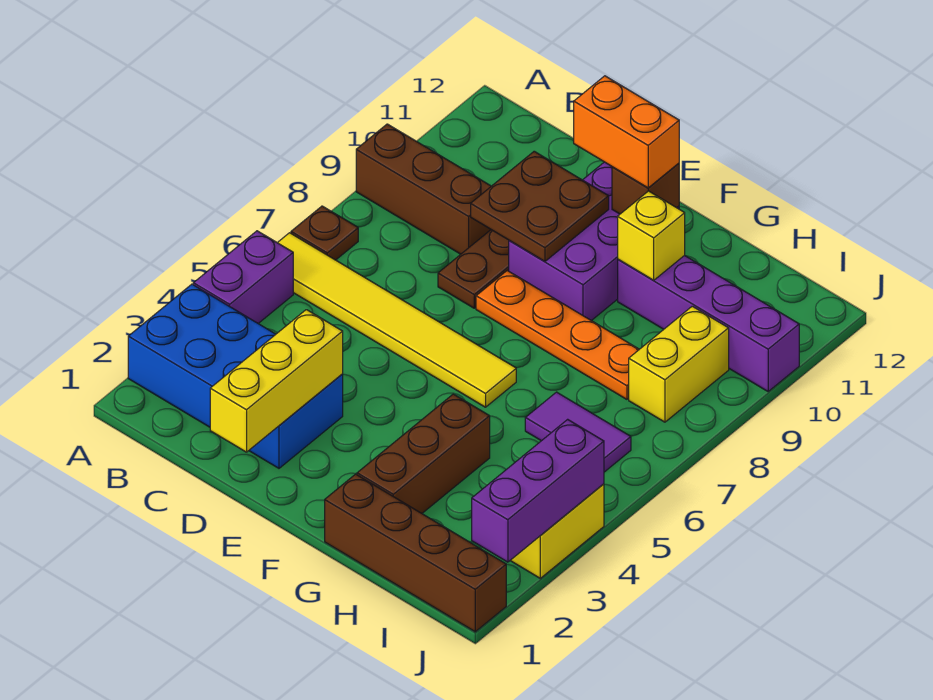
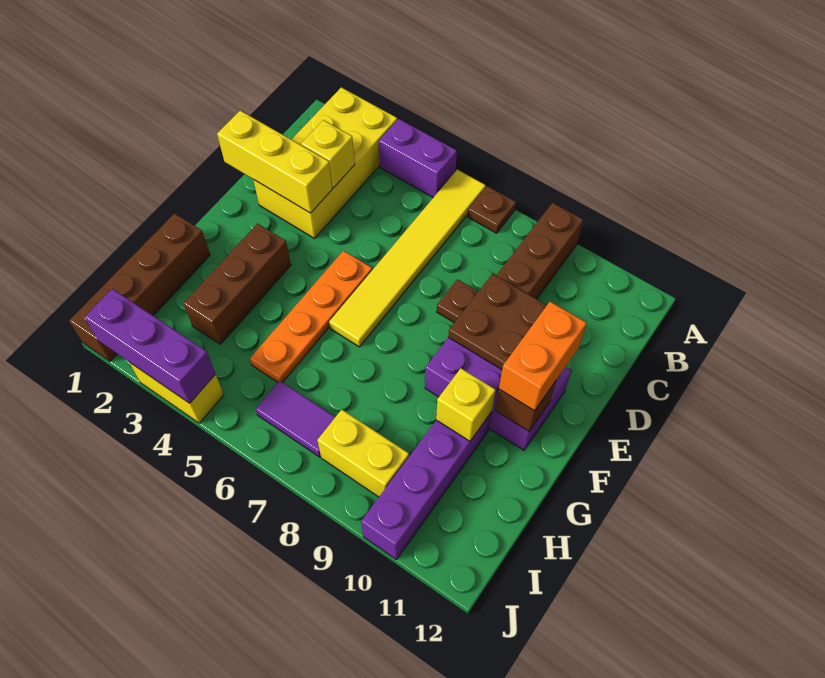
blue 2x4 brick [128,284,343,468] -> yellow 2x4 brick [253,87,397,238]
none -> yellow 1x1 brick [301,120,355,188]
orange 1x4 plate [476,271,639,399] -> orange 1x4 plate moved to [250,251,372,382]
brown 1x3 brick [357,394,490,513] -> brown 1x3 brick turned to [183,224,291,344]
purple 1x2 tile [525,392,631,472] -> purple 1x2 tile turned to [256,381,335,457]

